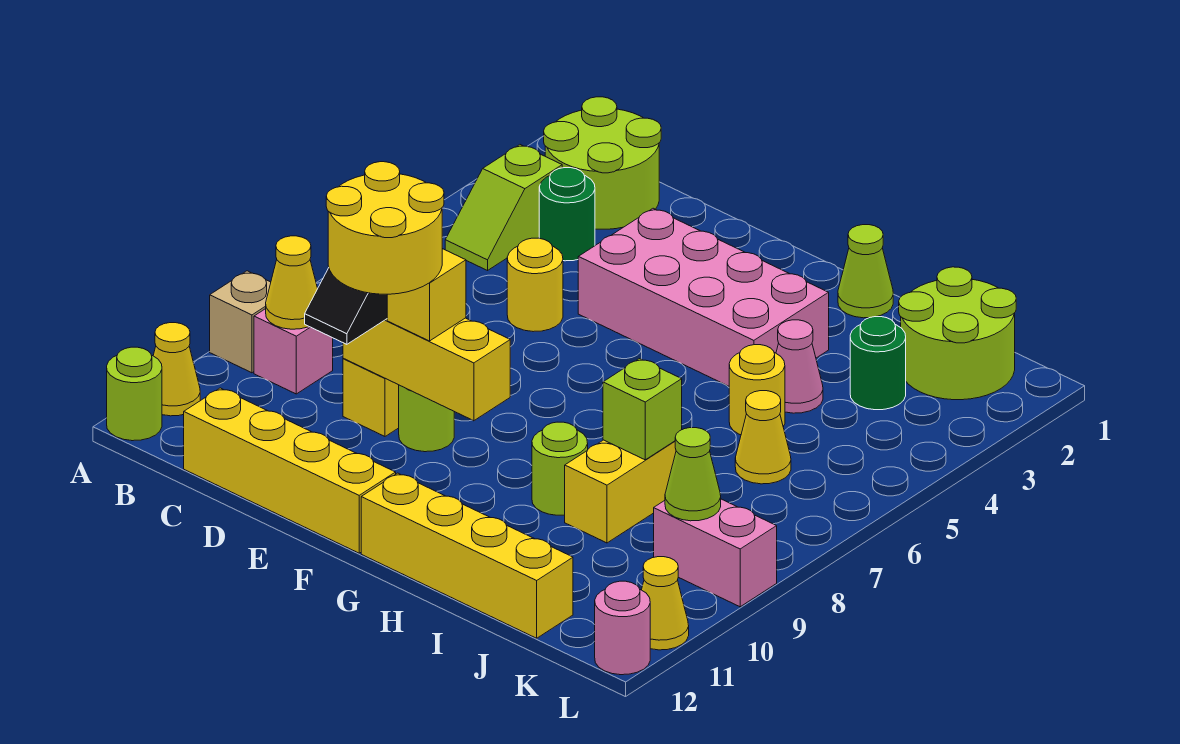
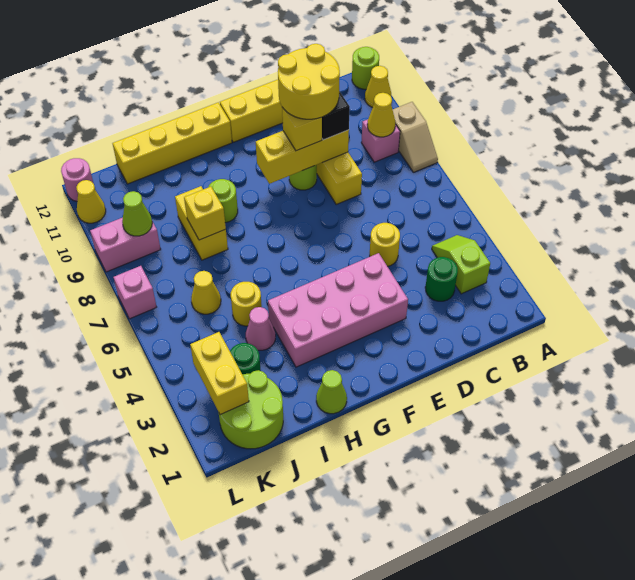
lime 2x2 round brick [544,97,661,229] -> none
lime 1x1 brick [603,359,682,460] -> yellow 1x1 brick [184,187,226,240]
none -> yellow 1x2 brick [190,332,249,415]
none -> pink 1x1 brick [113,266,156,319]

